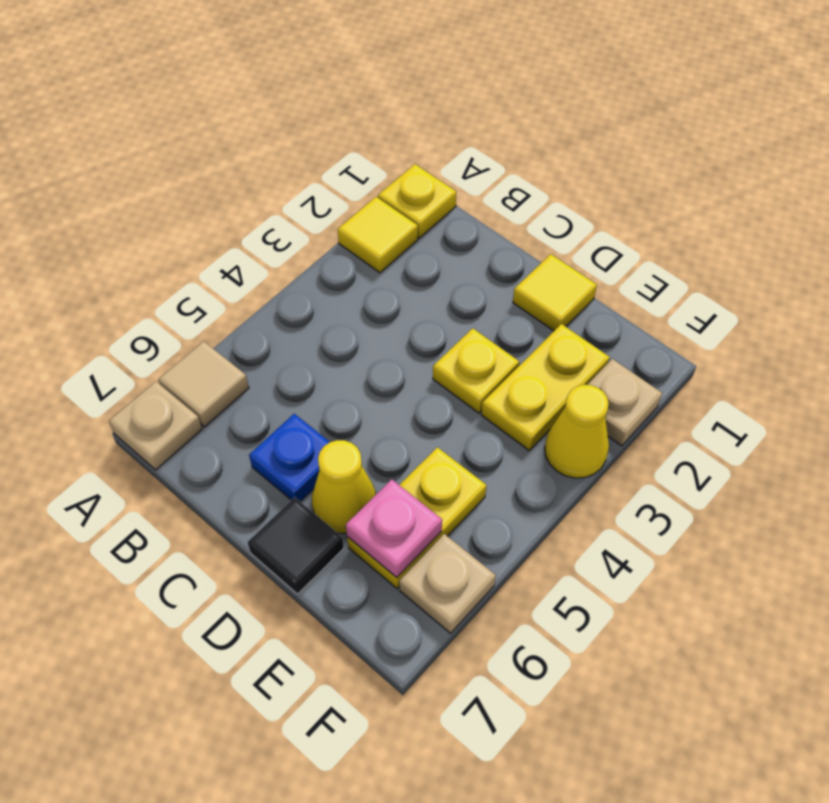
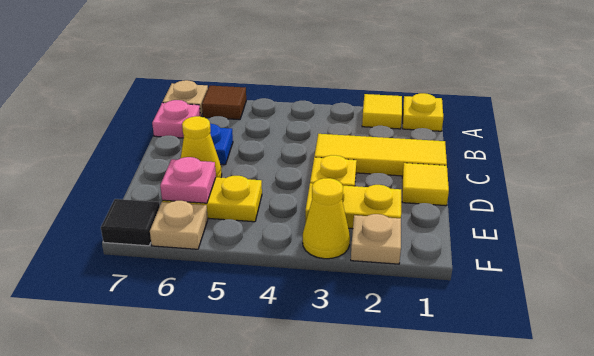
tan 1x1 tile [159,341,249,427] -> brown 1x1 tile [202,86,246,120]
none -> pink 1x1 plate [152,100,200,138]
none -> yellow 1x3 tile [314,134,447,176]
black 1x1 tile [248,497,344,594] -> black 1x1 tile moved to [101,199,160,246]

